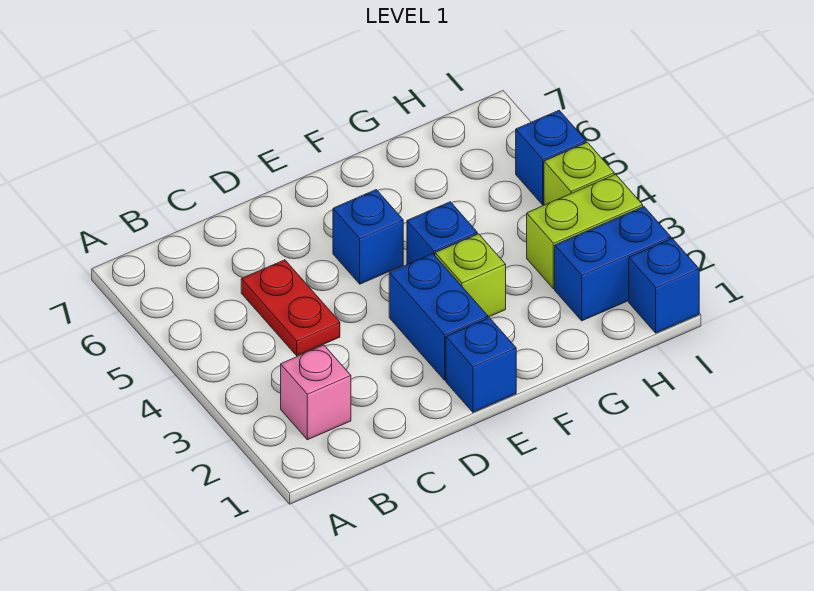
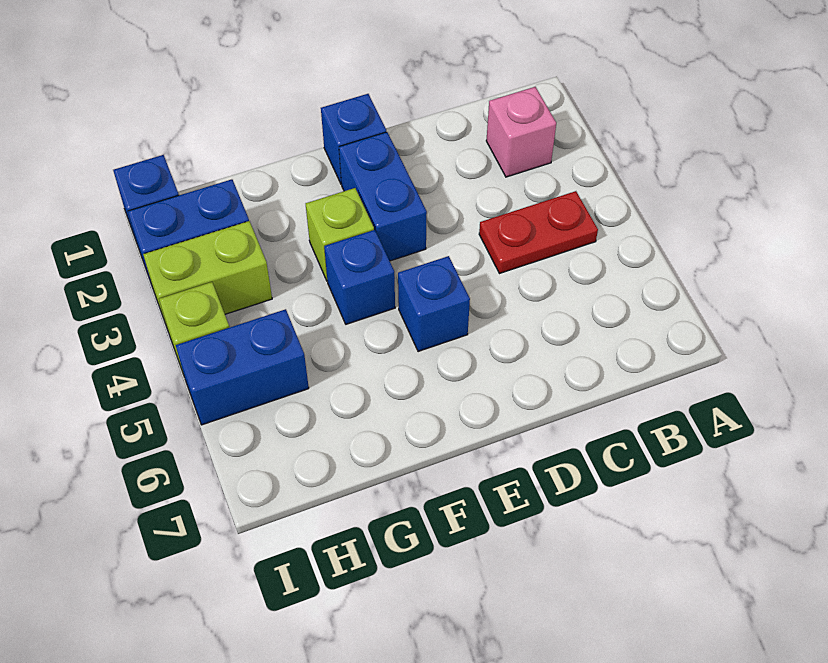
red 1x2 plate [241,260,340,356] -> red 1x2 plate turned to [479,191,598,274]
blue 1x1 brick [516,111,586,205] -> blue 1x2 brick [176,309,309,425]

